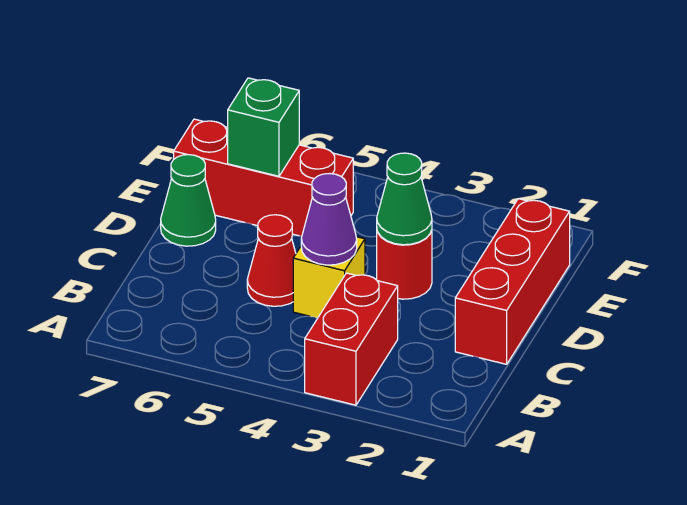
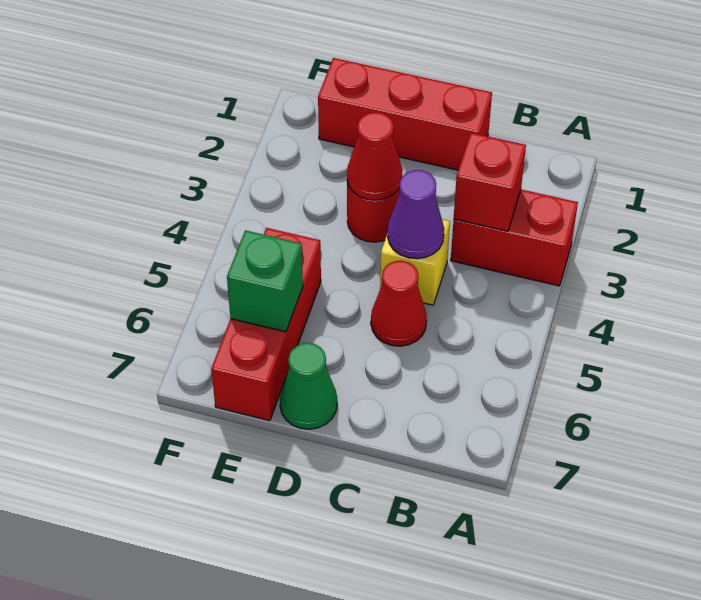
none -> red 1x1 brick [454,133,526,231]
green 1x1 cone [377,153,432,245] -> red 1x1 cone [347,112,403,200]

